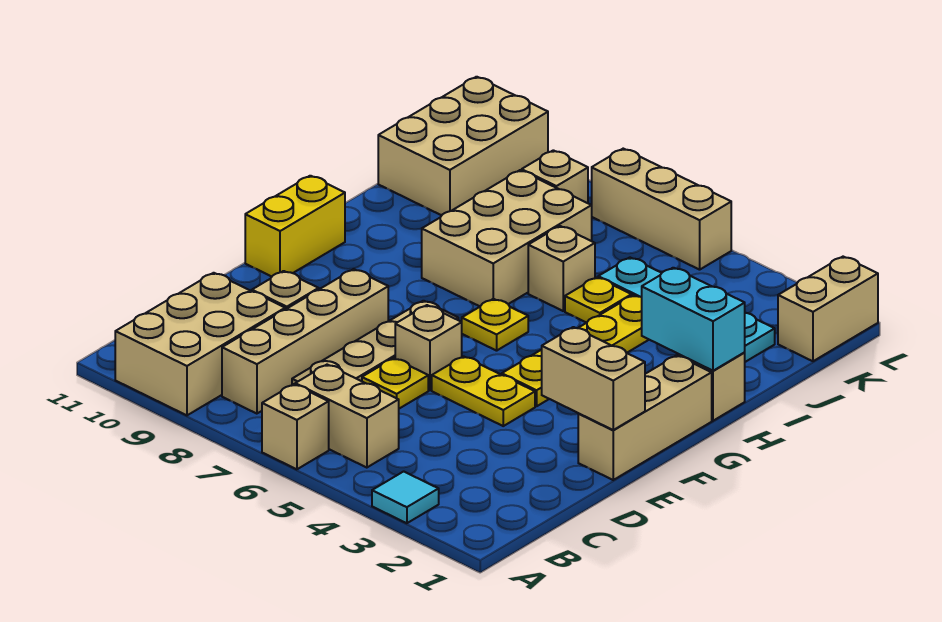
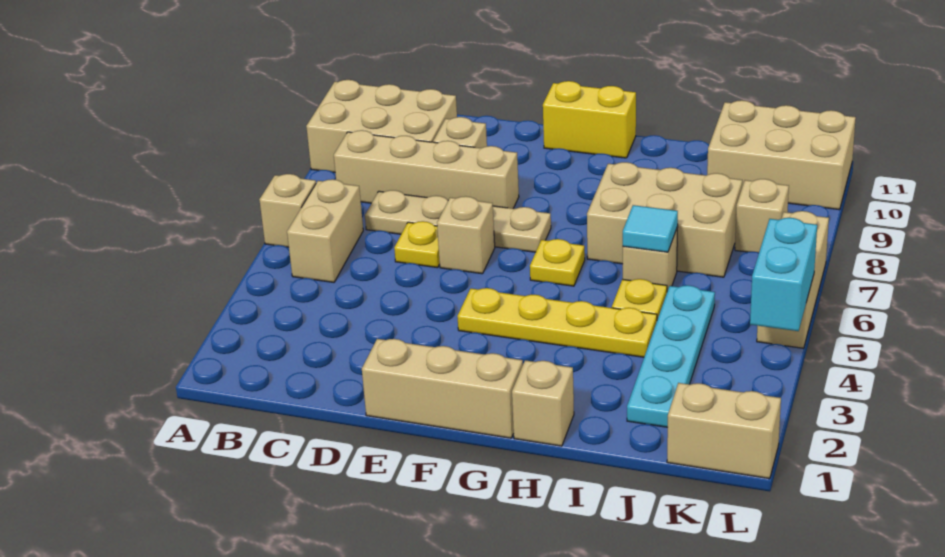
cyan 1x1 tile [372,471,439,523] -> cyan 1x1 tile moved to [623,205,678,252]
tan 1x2 brick [542,327,645,430] -> none
yellow 1x2 plate [432,356,535,426] -> none
cyan 1x2 brick [642,268,745,371] -> cyan 1x2 brick moved to [750,218,817,331]

